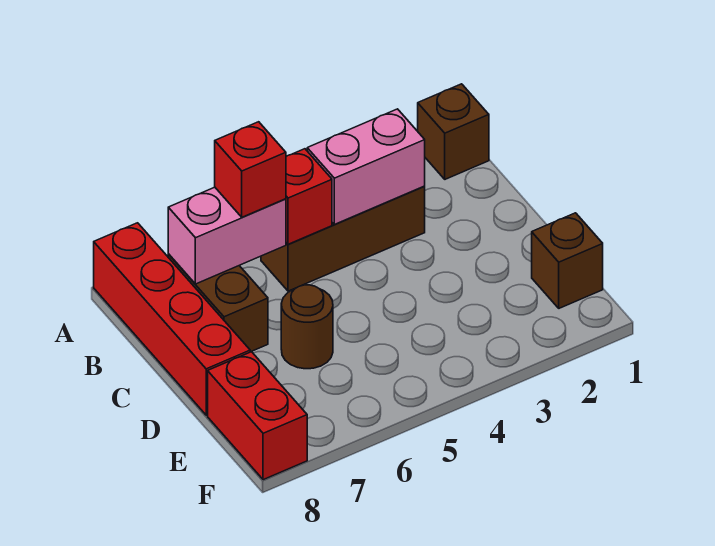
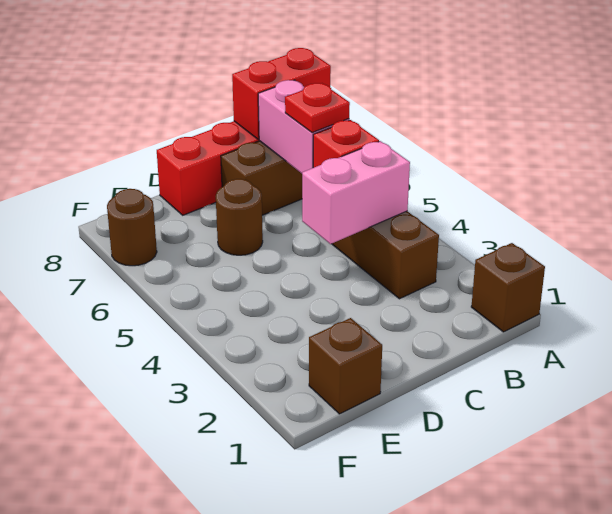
pink 1x2 brick [307,109,425,224] -> pink 1x2 brick turned to [302,141,410,244]
red 1x1 brick [215,122,286,217] -> red 1x1 plate [285,83,350,133]
red 1x2 brick [208,352,307,480] -> red 1x2 brick moved to [232,48,331,139]
none -> brown 1x1 round brick [107,189,157,266]

